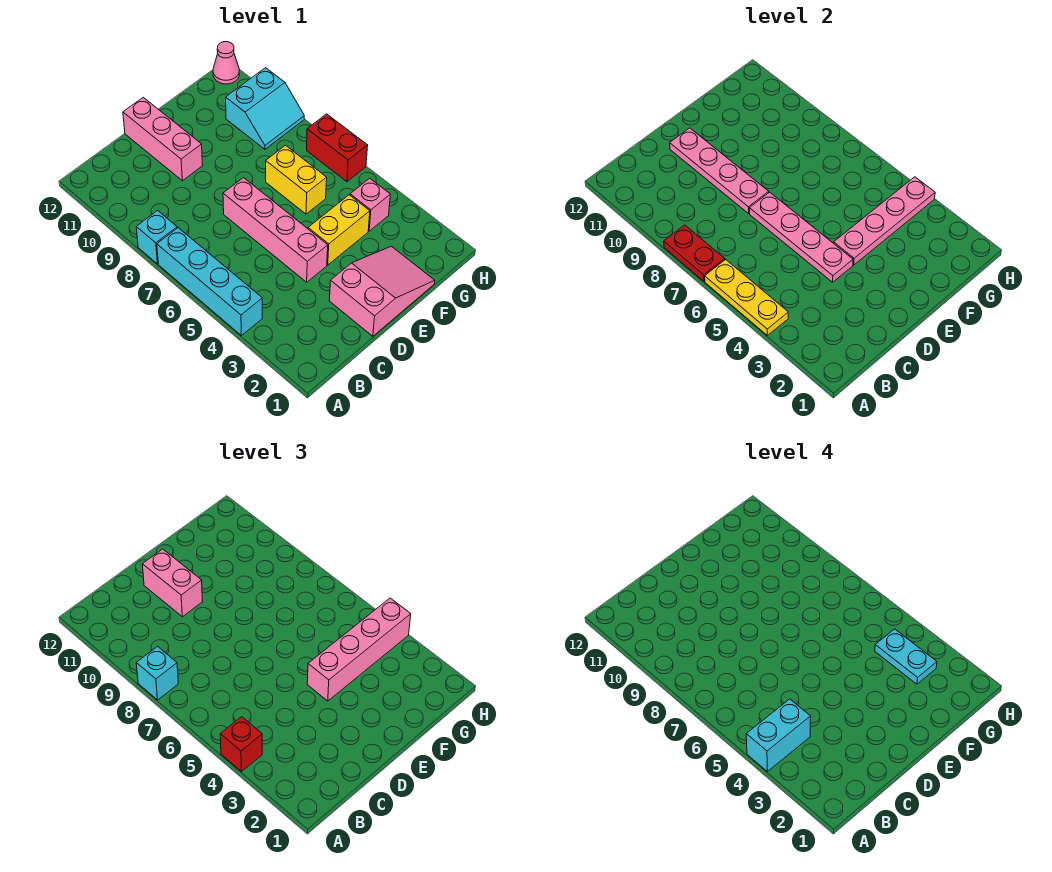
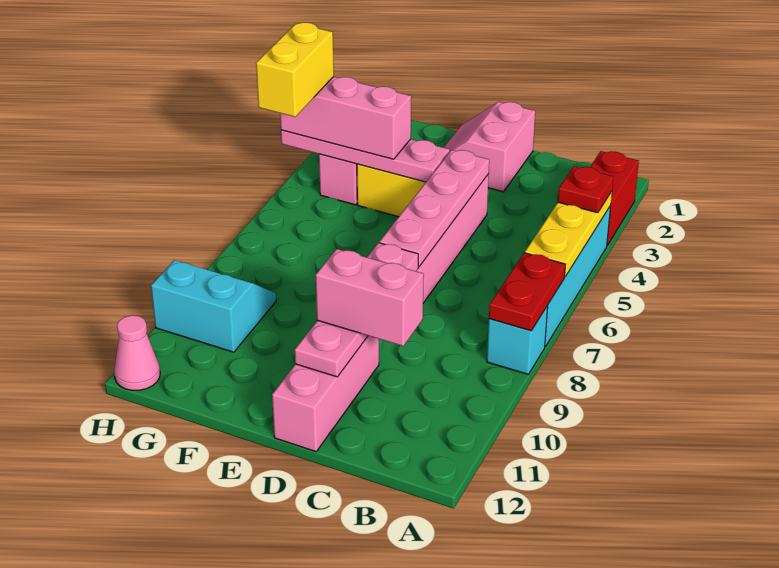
red 1x1 brick [220,717,262,771] -> red 1x1 plate [558,166,613,213]
cyan 1x2 brick [746,699,811,771] -> none
cyan 1x1 brick [136,647,178,700] -> none
pink 2x3 slope [329,246,435,336] -> pink 2x2 slope [444,102,535,192]
pink 1x2 brick [142,549,203,617] -> pink 1x2 brick turned to [316,249,424,346]
pink 1x4 brick [307,598,411,701] -> pink 1x3 brick [280,77,411,159]
yellow 1x2 brick [266,145,327,214] -> yellow 1x2 brick moved to [256,22,334,117]
cyan 1x2 plate [875,629,937,684] -> none
red 1x2 brick [307,114,368,182] -> red 1x2 brick moved to [590,151,639,245]

